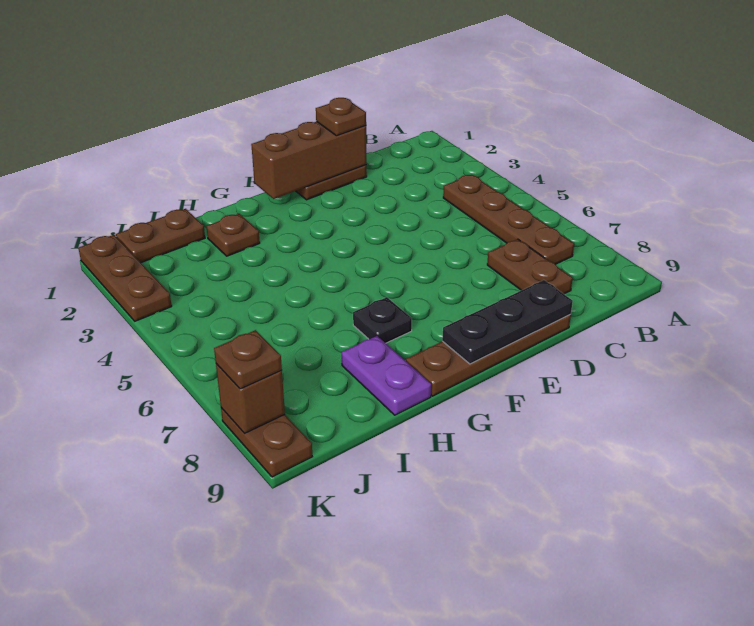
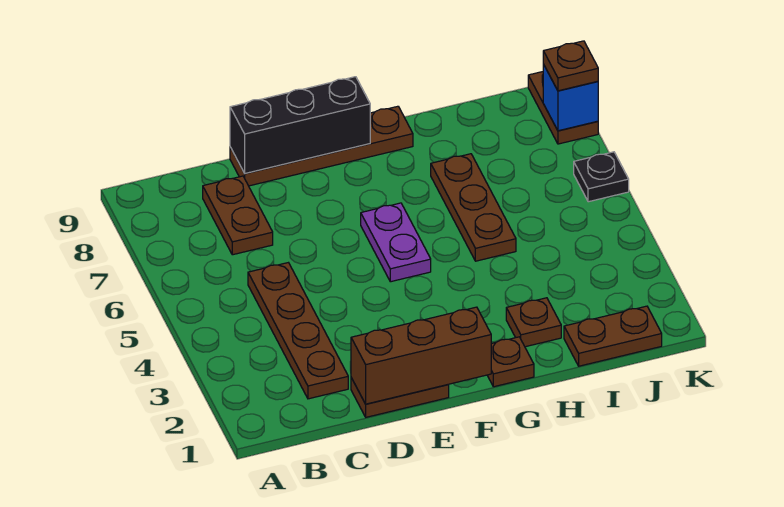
brown 1x4 plate [443,175,574,264] -> brown 1x4 plate moved to [248,263,348,399]
brown 1x1 plate [316,98,366,136] -> brown 1x1 plate moved to [487,337,534,387]
black 1x3 plate [442,280,573,364] -> black 1x3 brick [230,77,370,173]
black 1x1 plate [353,297,412,343] -> black 1x1 plate moved to [574,152,629,202]
purple 1x2 plate [342,336,431,415] -> purple 1x2 plate moved to [361,203,431,282]
brown 1x3 plate [78,235,172,321] -> brown 1x3 plate moved to [431,154,516,261]
brown 1x1 brick [216,364,285,433] -> blue 1x1 brick [543,64,598,131]

